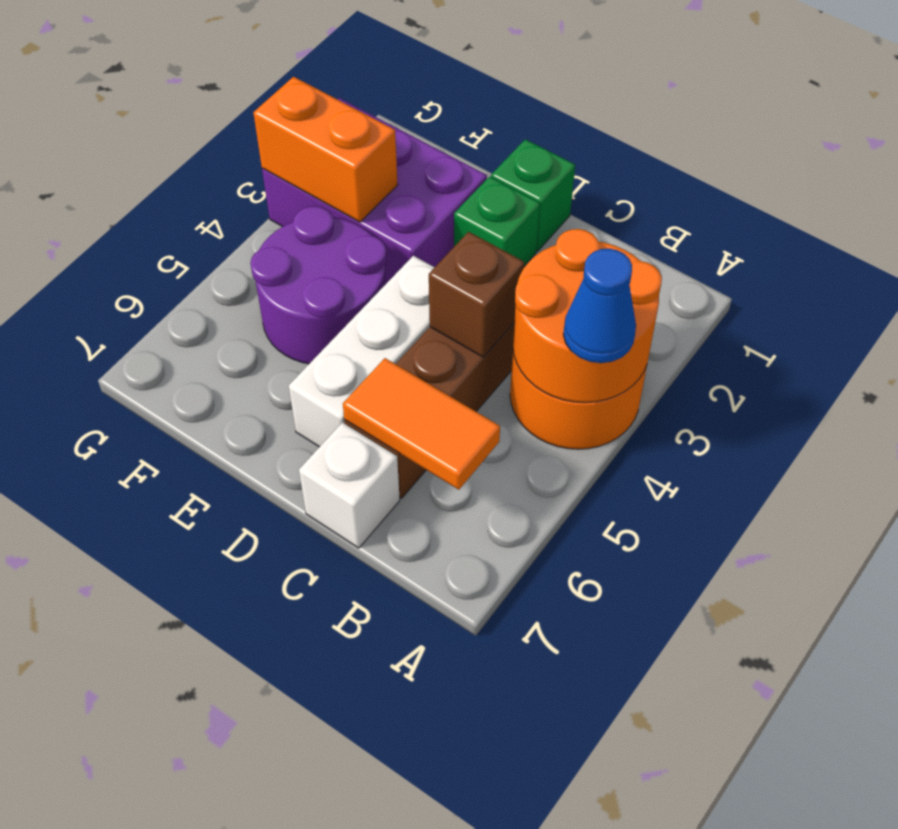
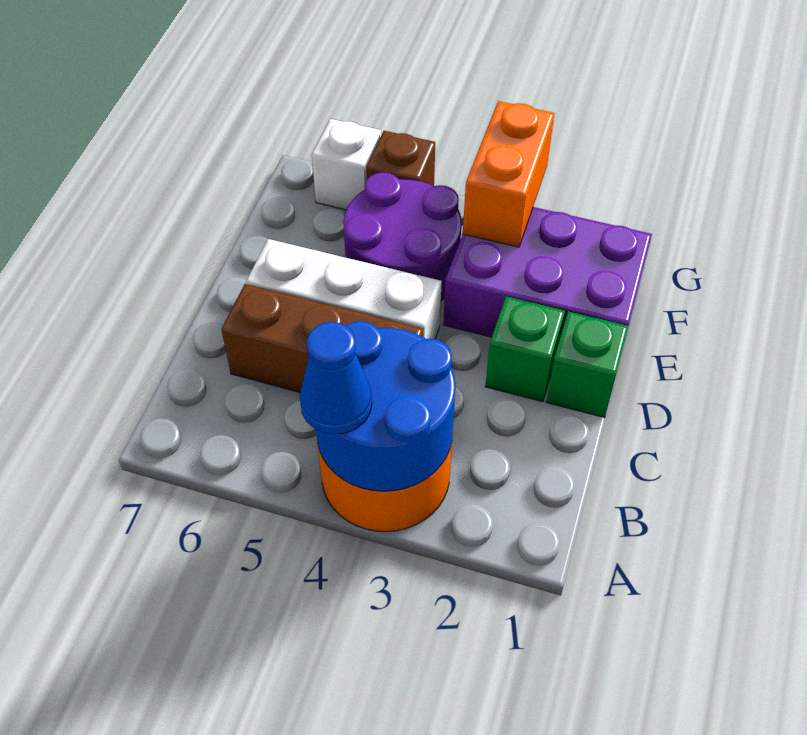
orange 2x2 round brick [513,229,662,403] -> blue 2x2 round brick [316,321,456,491]
orange 1x2 tile [343,358,500,490] -> none
brown 1x1 brick [429,232,524,357] -> brown 1x1 brick moved to [366,131,435,186]
white 1x1 brick [299,422,400,548] -> white 1x1 brick moved to [312,119,381,210]
purple 2x3 brick [262,98,487,284] -> purple 2x3 brick turned to [443,207,652,337]

